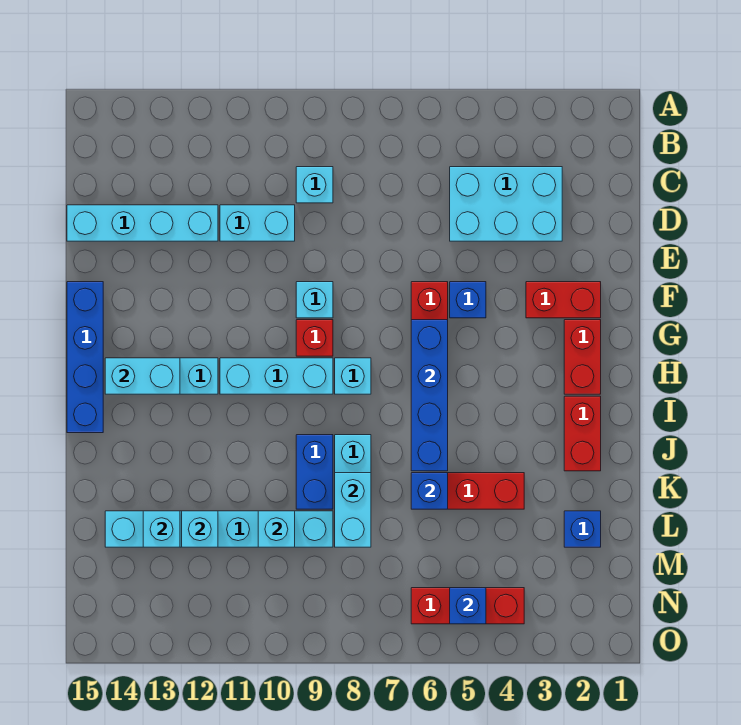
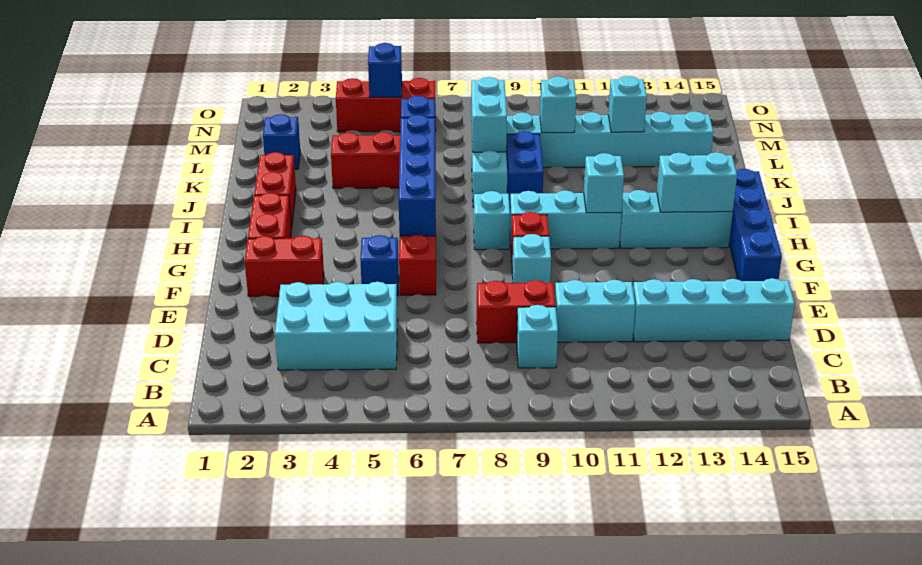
none -> red 1x2 brick [477,280,556,343]
cyan 1x1 brick [143,511,180,547] -> cyan 1x1 brick moved to [584,153,624,213]

